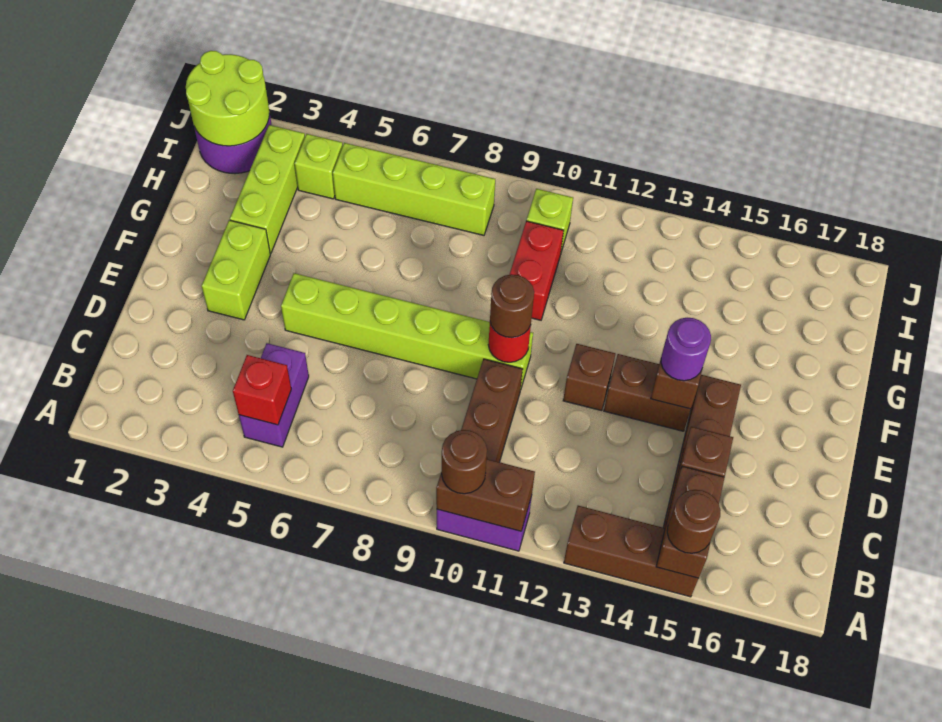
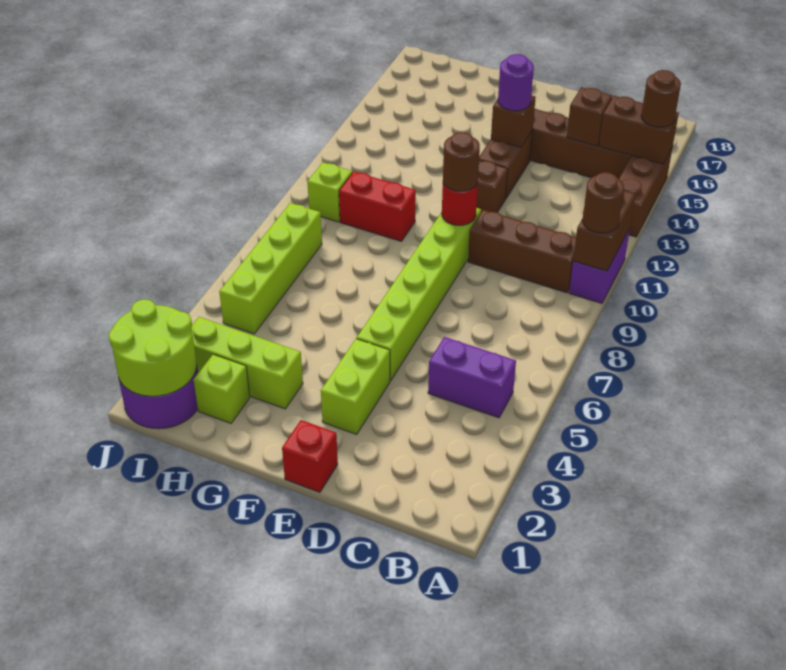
red 1x1 brick [233,355,291,425] -> red 1x1 brick moved to [282,420,338,492]
lime 1x2 brick [202,220,270,320] -> lime 1x2 brick turned to [321,339,390,434]
lime 1x1 brick [295,134,343,199] -> lime 1x1 brick moved to [194,354,250,423]

